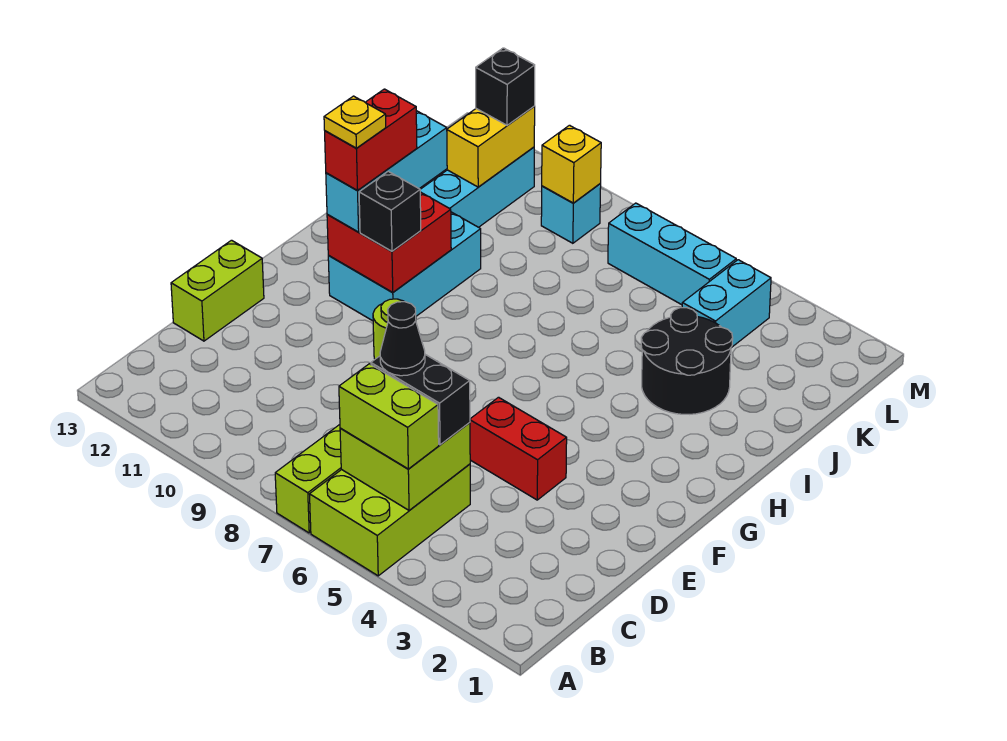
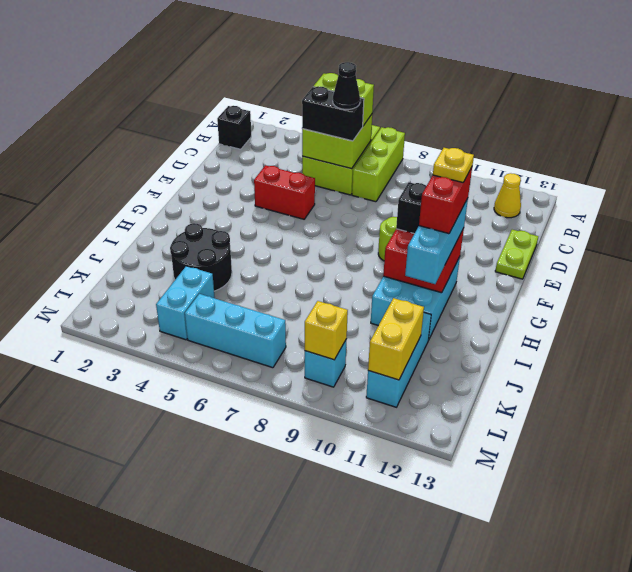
none -> yellow 1x1 cone [494,173,521,218]
lime 1x2 brick [171,240,264,341] -> lime 1x2 plate [495,230,538,279]
black 1x1 brick [476,48,535,125] -> black 1x1 brick moved to [217,106,251,149]

